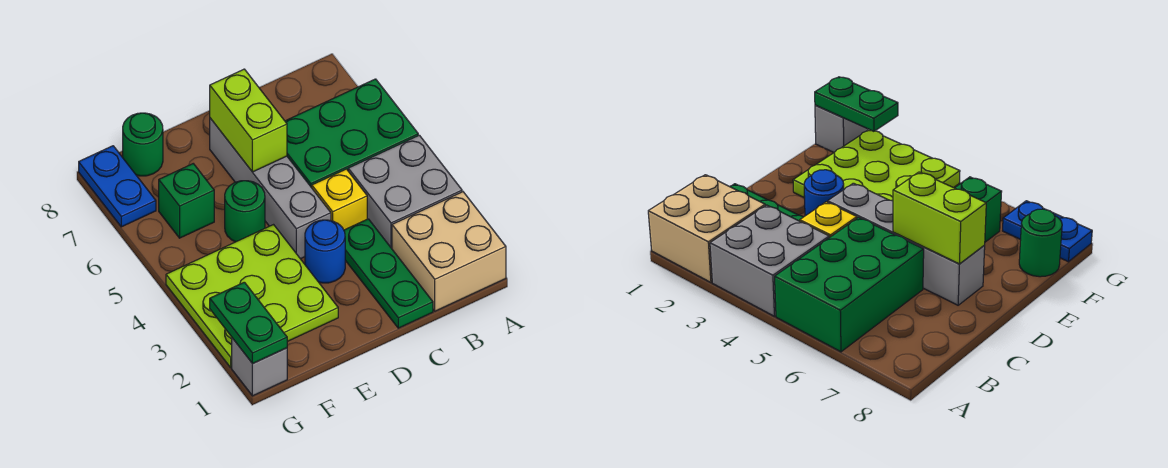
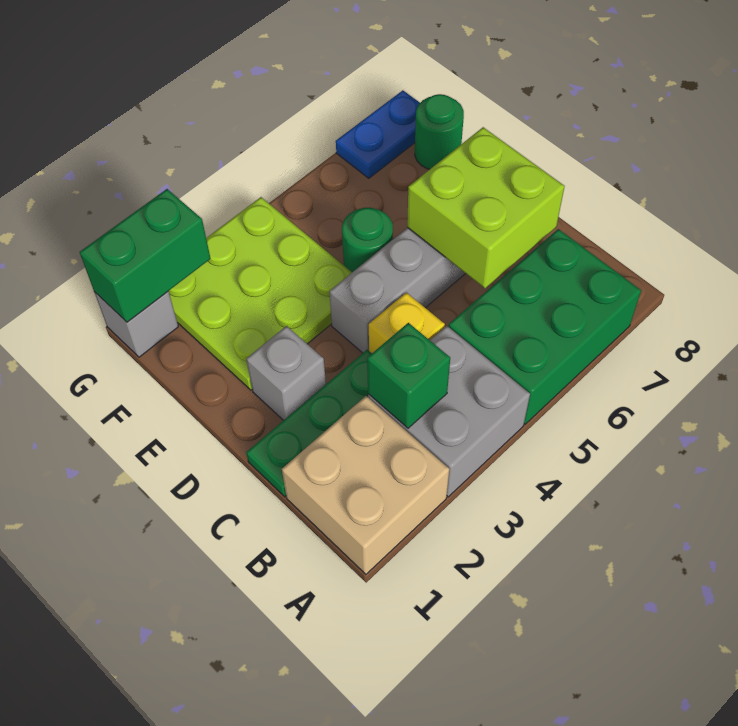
green 2x3 brick [285,79,418,188] -> green 2x3 brick turned to [449,229,641,424]
none -> grey 1x1 brick [246,326,326,420]
blue 1x1 round brick [305,220,345,283] -> none
lime 1x2 brick [210,69,287,172] -> lime 2x2 brick [407,127,565,288]
green 1x1 brick [159,164,214,238] -> green 1x1 brick moved to [367,323,450,428]
green 1x2 plate [210,282,287,364] -> green 1x2 brick [80,189,211,322]

